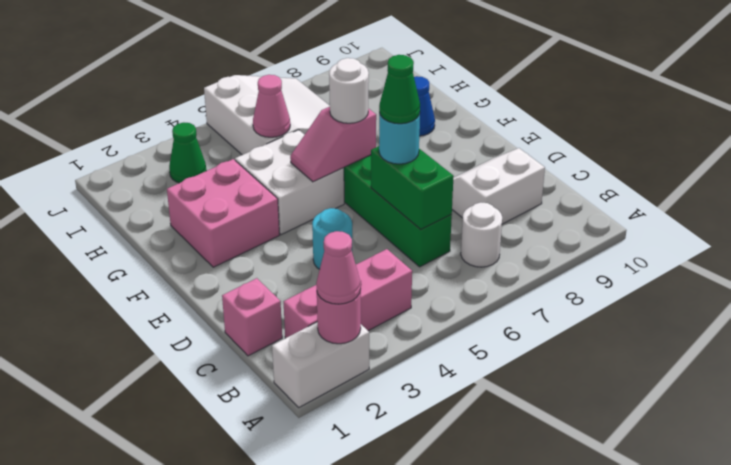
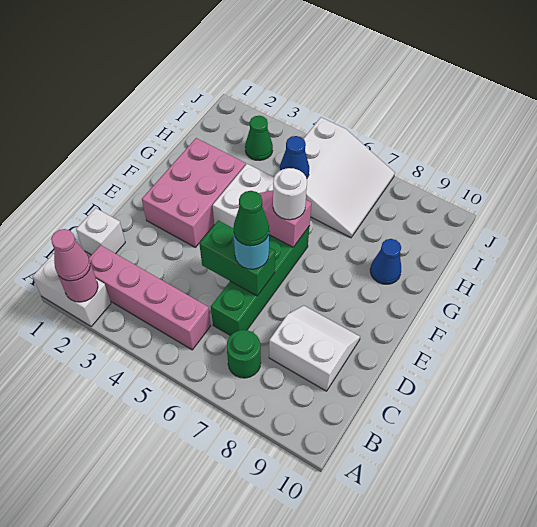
pink 1x3 brick [284,249,412,338] -> pink 1x4 brick [89,245,211,350]
white 1x1 round brick [461,203,502,267] -> green 1x1 round brick [227,330,261,378]
pink 1x1 brick [222,278,282,356] -> white 1x1 brick [76,208,125,255]
green 1x2 brick [371,146,454,230] -> green 1x2 brick turned to [199,220,275,296]
cyan 1x1 round brick [312,208,352,269] -> none
pink 2x2 brick [167,159,280,267] -> pink 2x3 brick [142,138,246,247]
pink 1x1 cone [253,75,290,137] -> blue 1x1 cone [280,136,309,178]

